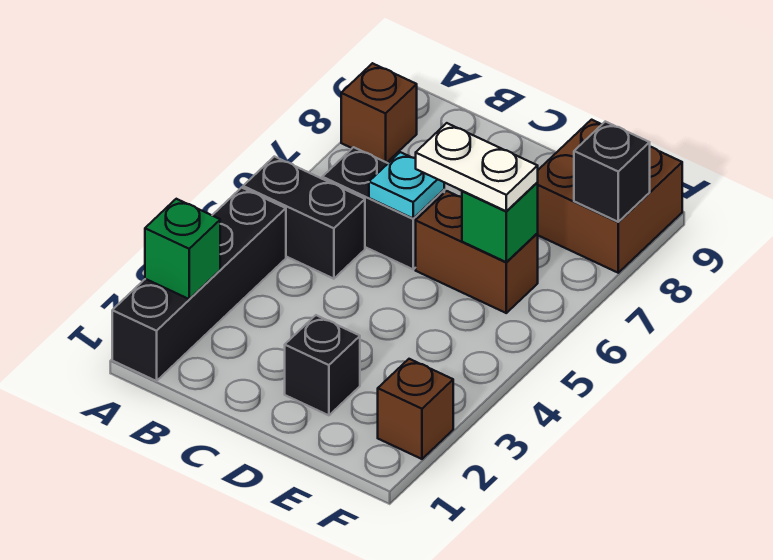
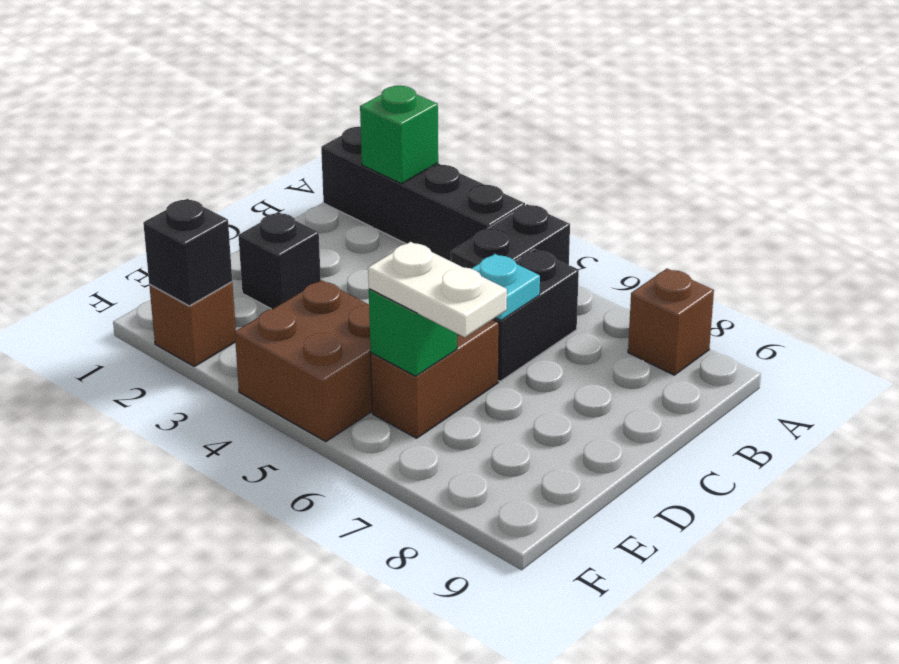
white 1x2 plate [416,123,538,211] -> white 1x2 plate turned to [368,242,507,337]
brown 2x2 brick [537,120,682,273] -> brown 2x2 brick moved to [235,280,372,442]
black 1x1 brick [574,122,650,222] -> black 1x1 brick moved to [143,199,232,306]

